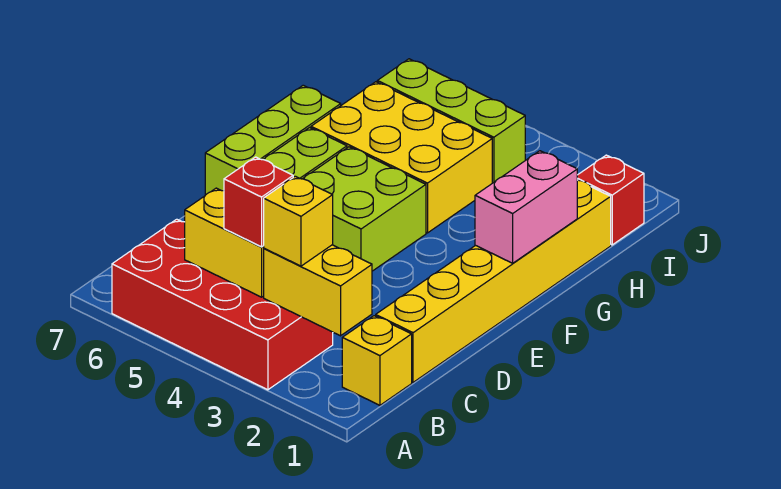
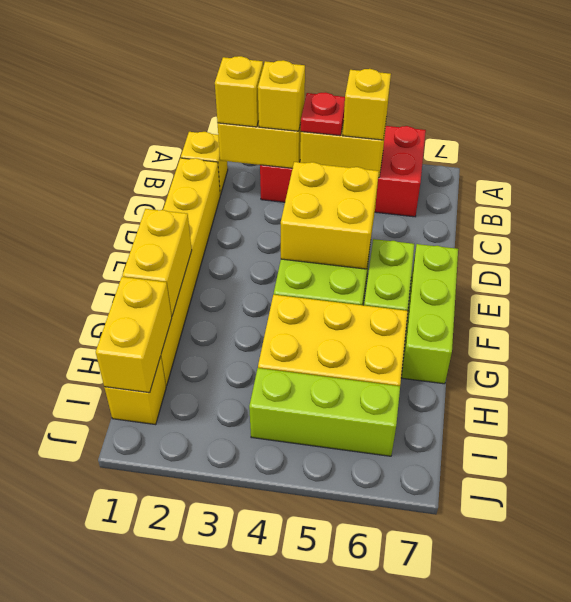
none -> yellow 1x1 brick [215,56,263,127]
red 1x1 brick [224,157,293,247] -> red 1x1 plate [300,92,345,136]
none -> yellow 1x1 brick [343,69,391,140]
none -> yellow 2x2 brick [281,162,379,269]
pink 1x2 brick [475,151,577,263] -> yellow 1x2 brick [122,209,192,316]
none -> yellow 1x2 brick [96,277,172,393]
red 1x1 brick [577,155,644,245] -> yellow 1x1 brick [104,356,166,425]

